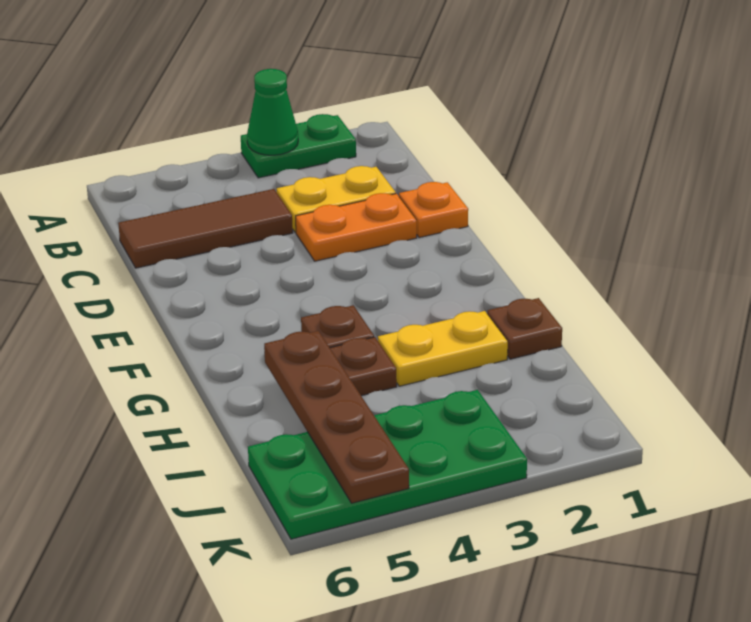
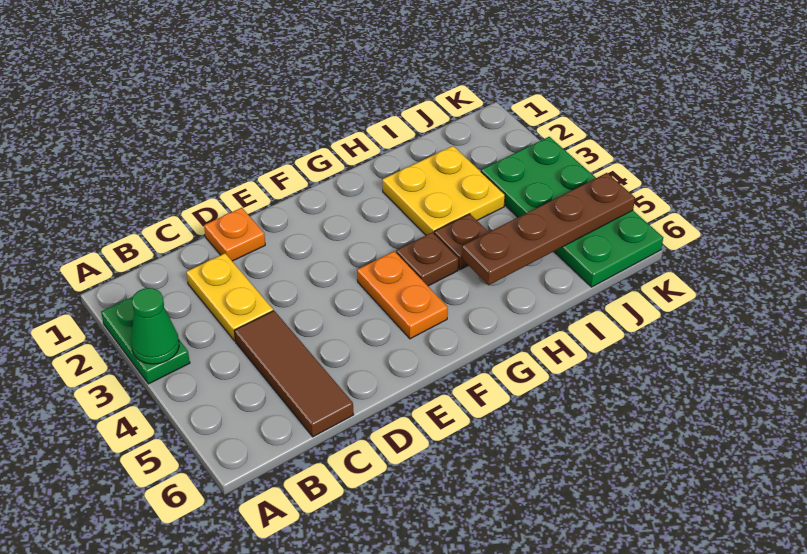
orange 1x2 plate [296,193,417,261] -> orange 1x2 plate moved to [357,251,448,339]
brown 1x1 plate [487,298,562,359] -> none
yellow 1x2 plate [378,311,508,386] -> yellow 2x2 plate [382,146,505,235]

